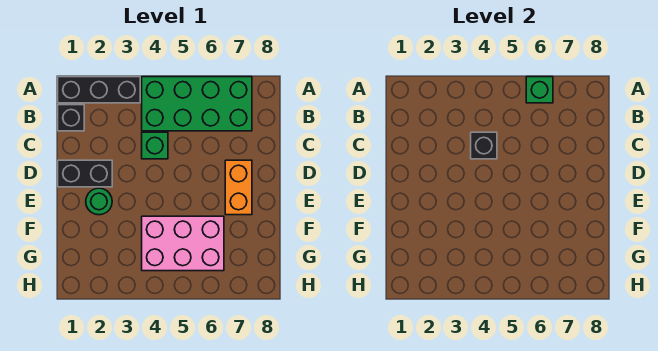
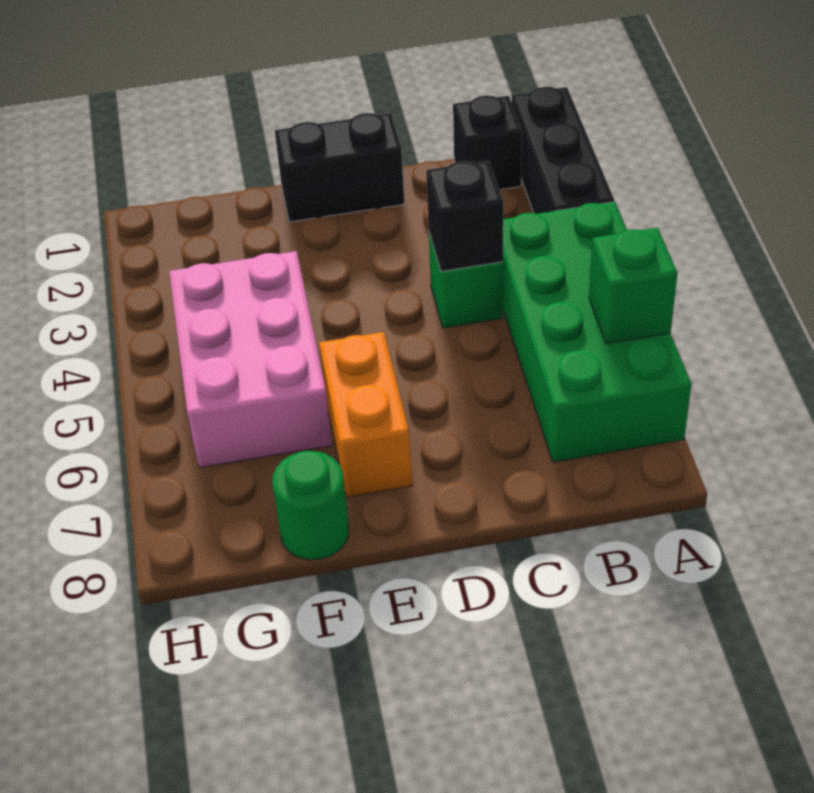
black 1x2 brick [58,160,112,187] -> black 1x2 brick turned to [275,113,404,222]
orange 1x2 brick [225,160,252,215] -> orange 1x2 brick turned to [319,332,412,497]
green 1x1 round brick [86,188,112,215] -> green 1x1 round brick moved to [272,451,349,560]

